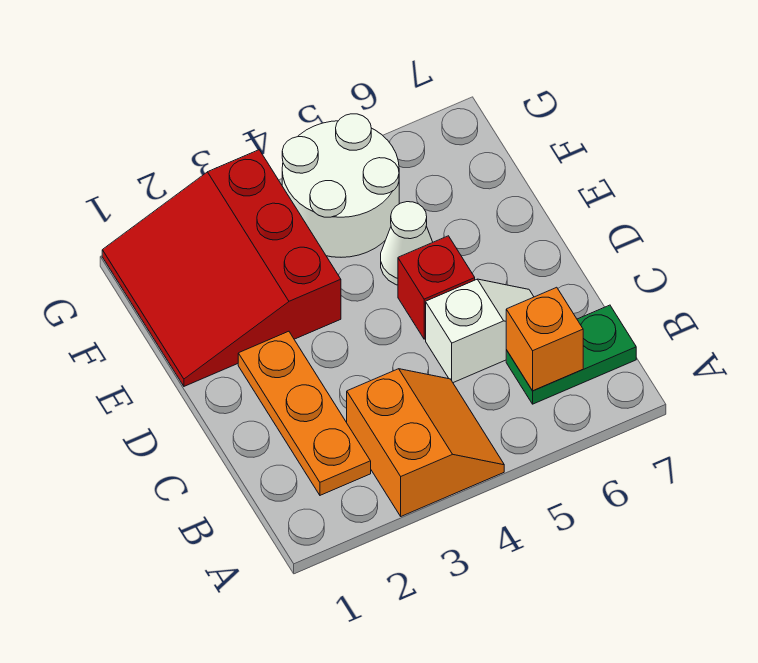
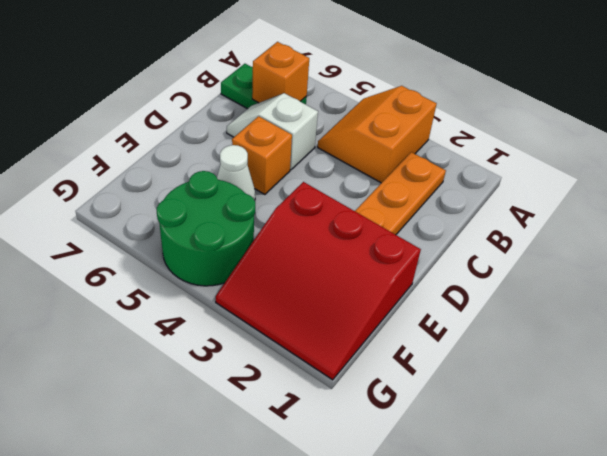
red 1x1 brick [398,236,475,339] -> orange 1x1 brick [232,116,292,194]
red 3x3 slope [102,150,341,386] -> red 3x3 slope turned to [216,182,421,380]
white 2x2 round brick [282,114,399,257] -> green 2x2 round brick [157,171,255,286]

